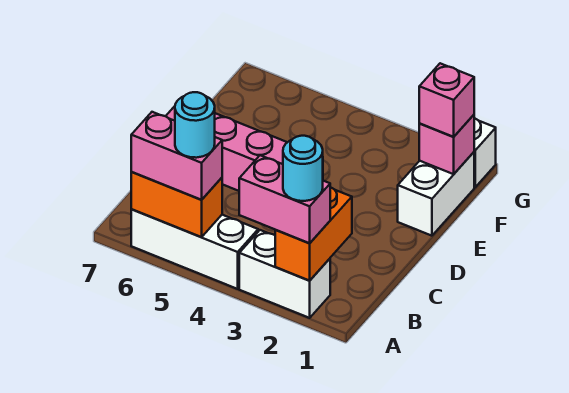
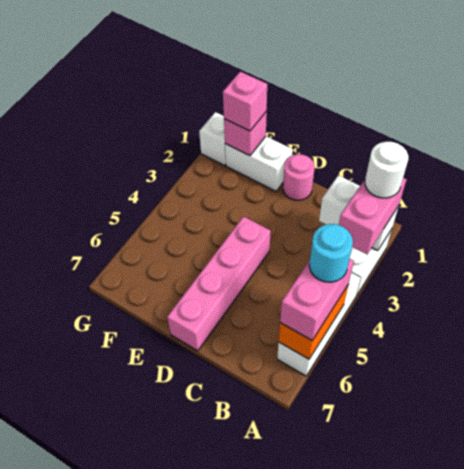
orange 1x2 brick [275,187,352,281] -> white 1x2 brick [319,175,399,251]
cyan 1x1 round brick [283,136,323,201] -> white 1x1 round brick [365,142,408,198]
none -> pink 1x1 round brick [283,154,315,200]

